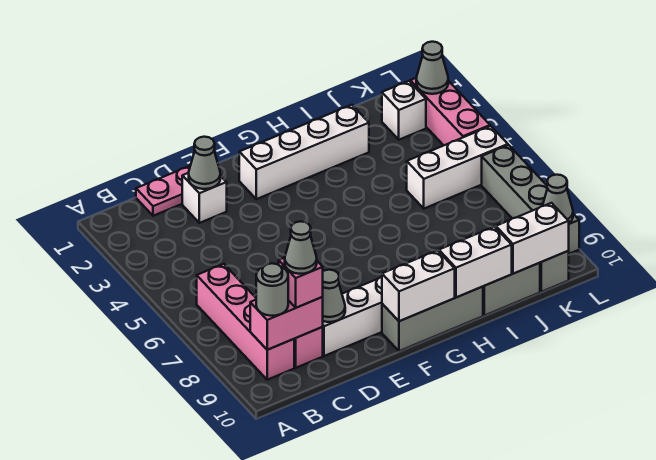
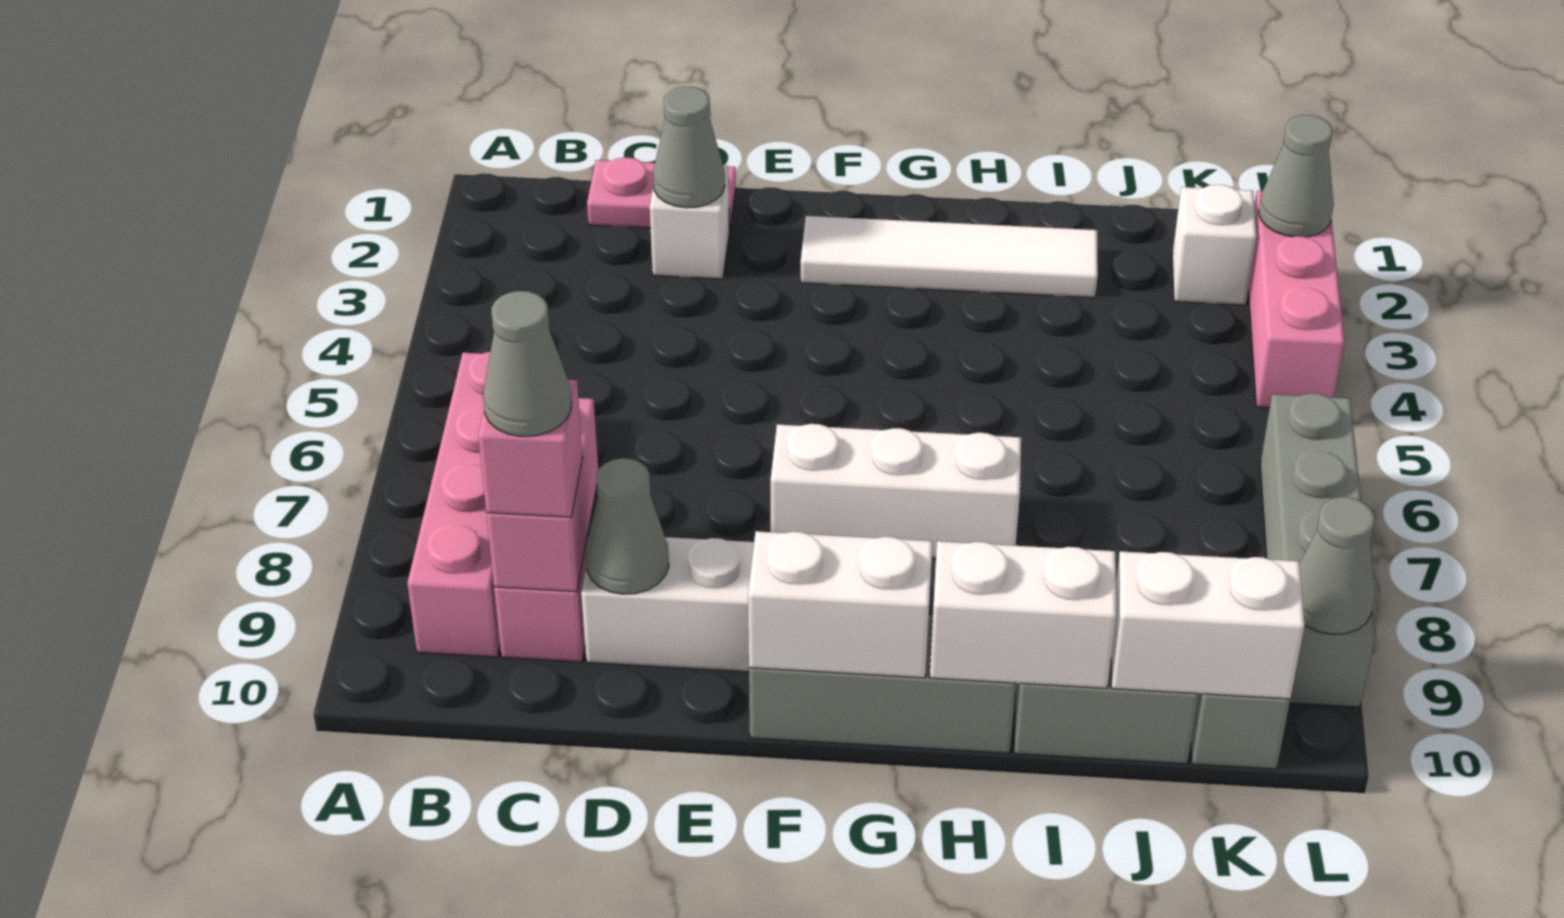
pink 1x2 brick [250,297,323,350] -> pink 1x2 brick turned to [486,398,598,592]
grey 1x1 round brick [256,263,288,316] -> none
white 1x4 brick [239,105,369,199] -> white 1x4 tile [800,216,1098,298]
white 1x3 brick [407,126,508,209] -> white 1x3 brick moved to [771,424,1021,558]

